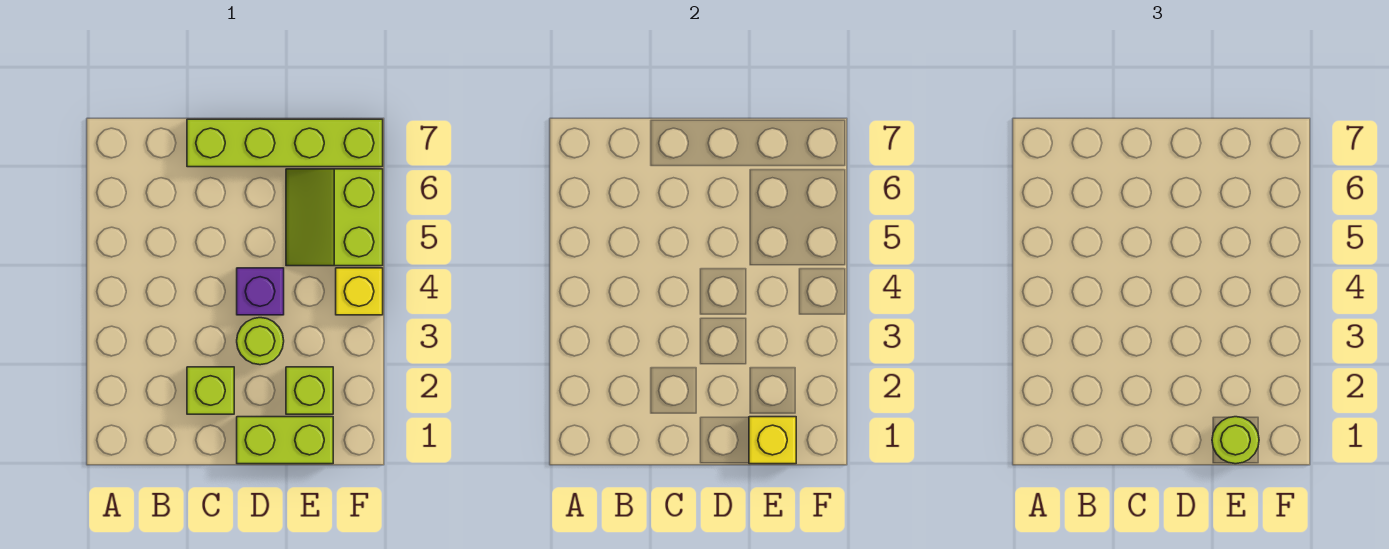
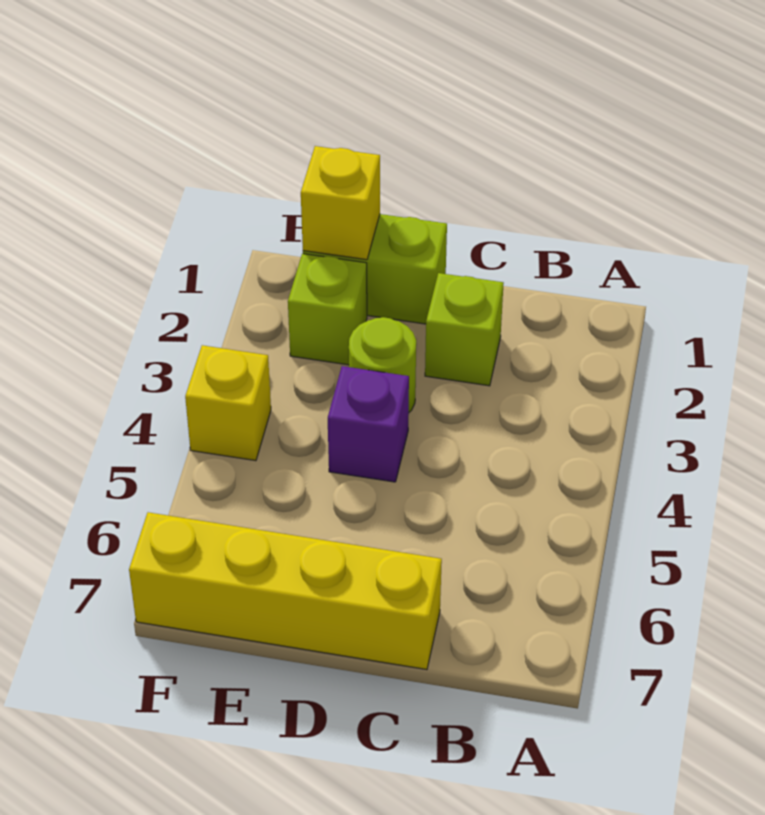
lime 1x4 brick [187,119,383,167] -> yellow 1x4 brick [129,512,442,670]
lime 1x1 round brick [1212,417,1259,464] -> none
lime 2x2 slope [286,169,383,266] -> none

